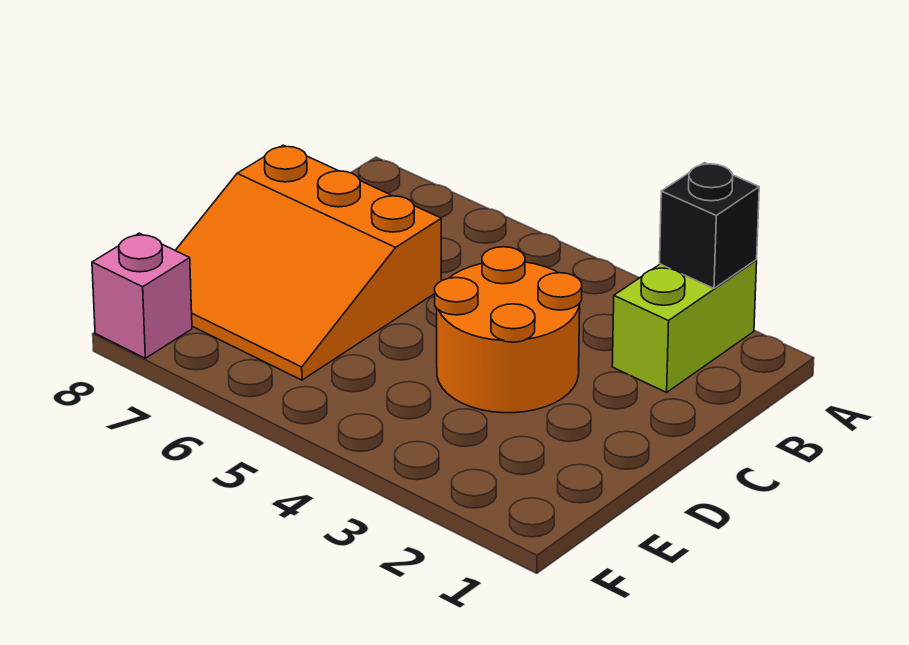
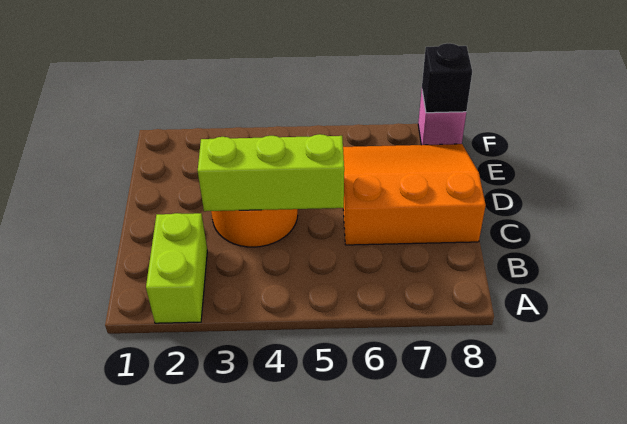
black 1x1 brick [660,163,759,288] -> black 1x1 brick moved to [422,43,472,113]
none -> lime 1x3 brick [198,134,344,211]

